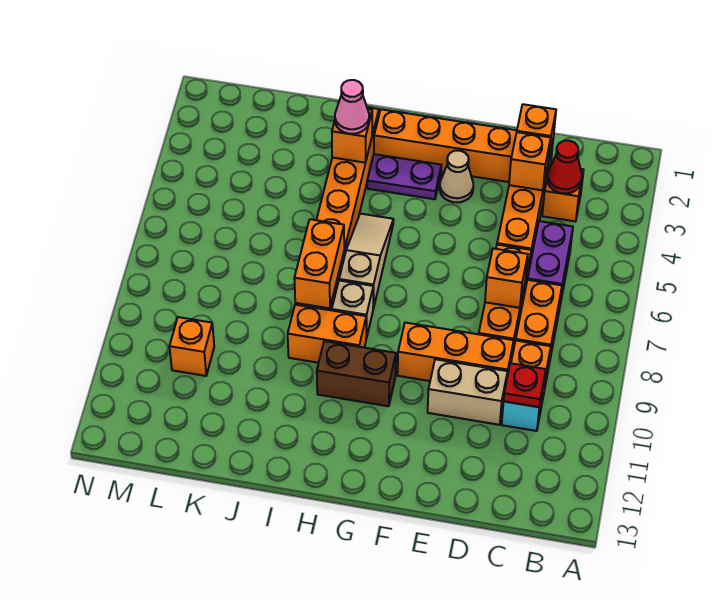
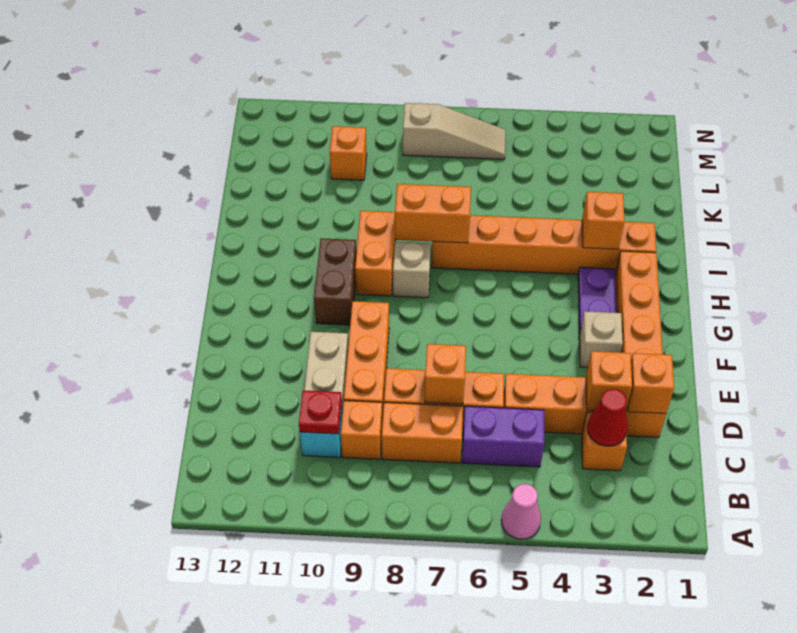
tan 1x1 cone [440,151,473,202] -> tan 1x1 brick [579,311,623,368]
tan 1x3 slope [339,214,394,309] -> tan 1x3 slope moved to [403,103,505,159]
pink 1x1 cone [335,80,369,134] -> pink 1x1 cone moved to [501,484,541,539]

